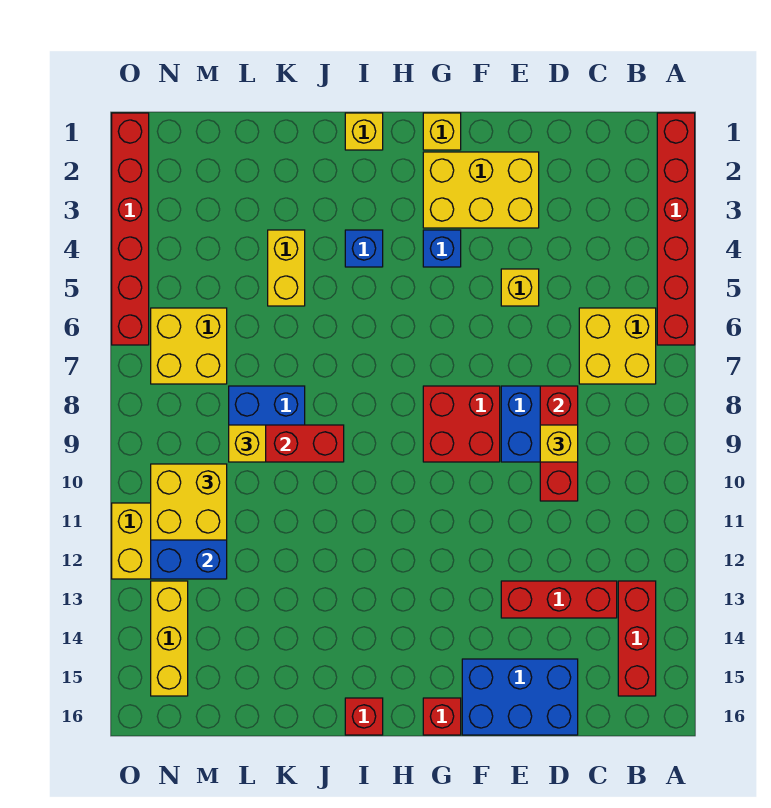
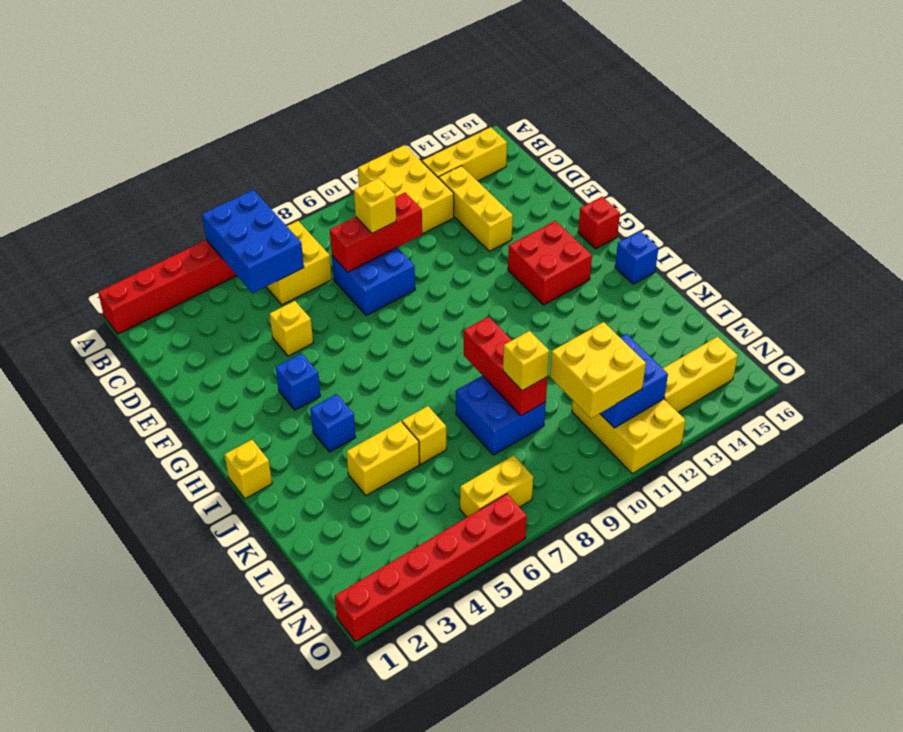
red 1x3 brick [618,581,656,696] -> yellow 1x3 brick [422,127,507,181]
red 1x3 brick [501,581,617,618] -> yellow 1x3 brick [439,166,513,251]
blue 2x3 brick [462,659,578,735] -> blue 2x3 brick moved to [202,190,304,293]
yellow 2x3 brick [423,152,539,228] -> yellow 2x3 brick moved to [358,145,454,234]
red 2x2 brick [423,386,500,462] -> red 2x2 brick moved to [508,221,592,305]
yellow 1x1 brick [423,113,461,150] -> yellow 1x1 brick moved to [402,406,446,464]
red 1x1 brick [345,698,383,735] -> blue 1x1 brick [615,231,658,284]
yellow 2x2 brick [151,308,227,384] -> yellow 1x2 brick [460,455,533,517]

